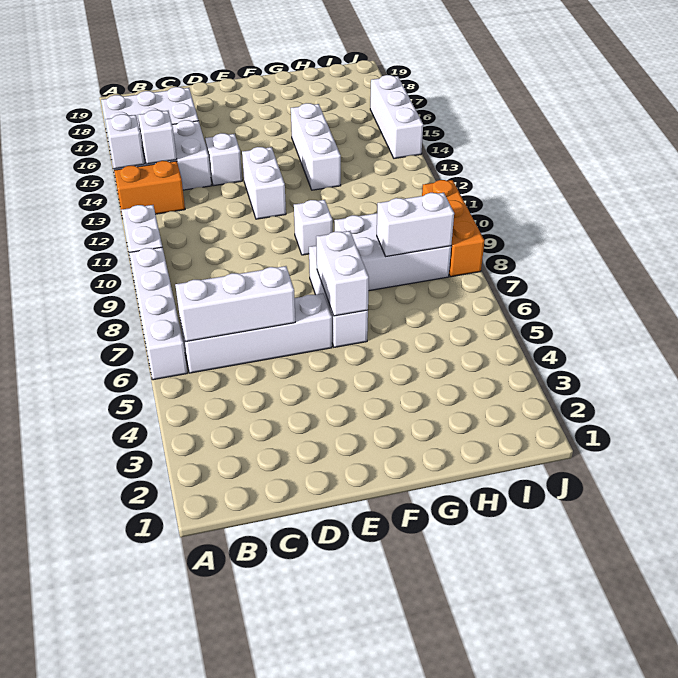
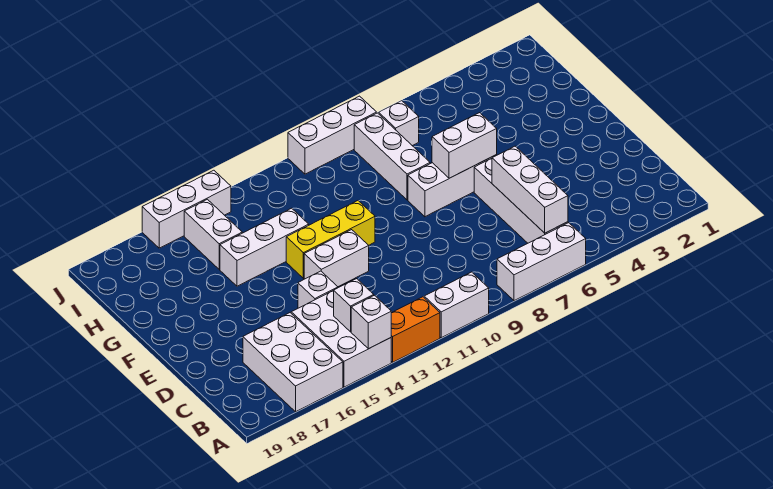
white 1x4 brick [129,247,187,380] -> white 1x3 brick [497,223,586,301]
orange 1x2 brick [114,161,185,219] -> orange 1x2 brick turned to [391,297,440,362]
white 1x1 brick [294,200,333,255] -> white 1x1 brick moved to [379,101,419,146]
none -> yellow 1x3 brick [286,201,375,278]
white 2x3 brick [334,213,451,291] -> white 1x3 brick [354,113,430,200]
white 1x2 brick [377,193,454,256] -> white 1x2 brick moved to [184,199,242,269]
orange 1x3 brick [422,180,484,277] -> white 1x3 brick [288,96,377,174]

